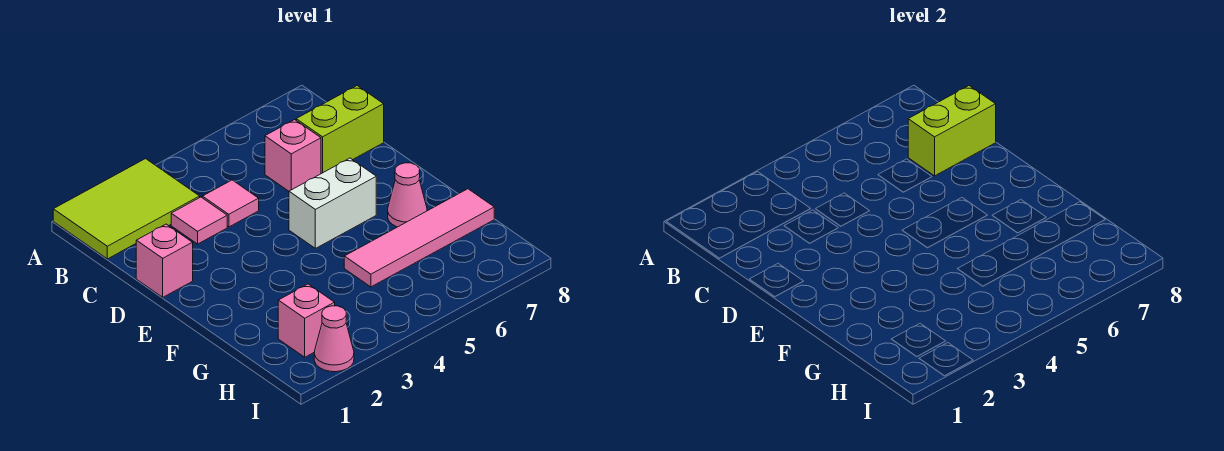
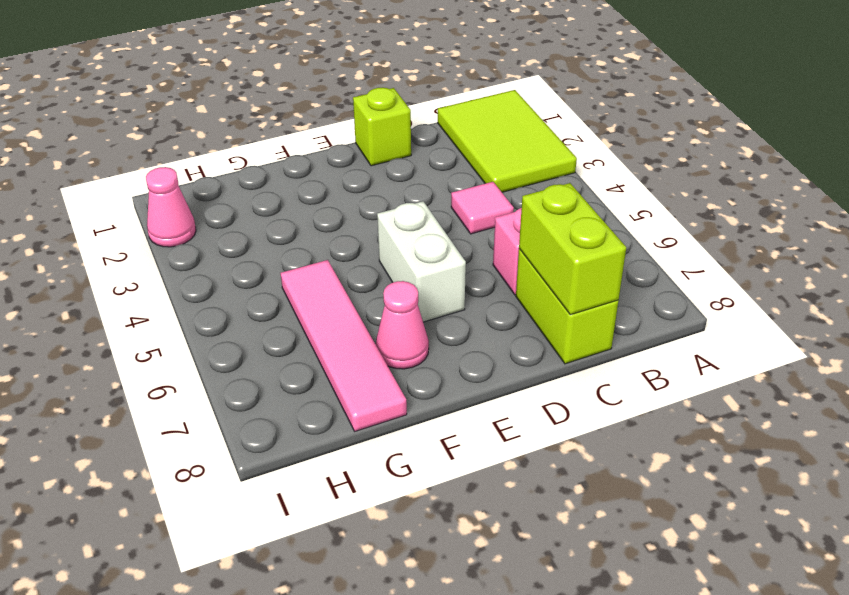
pink 1x1 tile [171,197,227,244] -> none
pink 1x1 brick [136,224,193,297] -> lime 1x1 brick [353,88,411,166]
pink 1x1 brick [278,284,335,357] -> none

